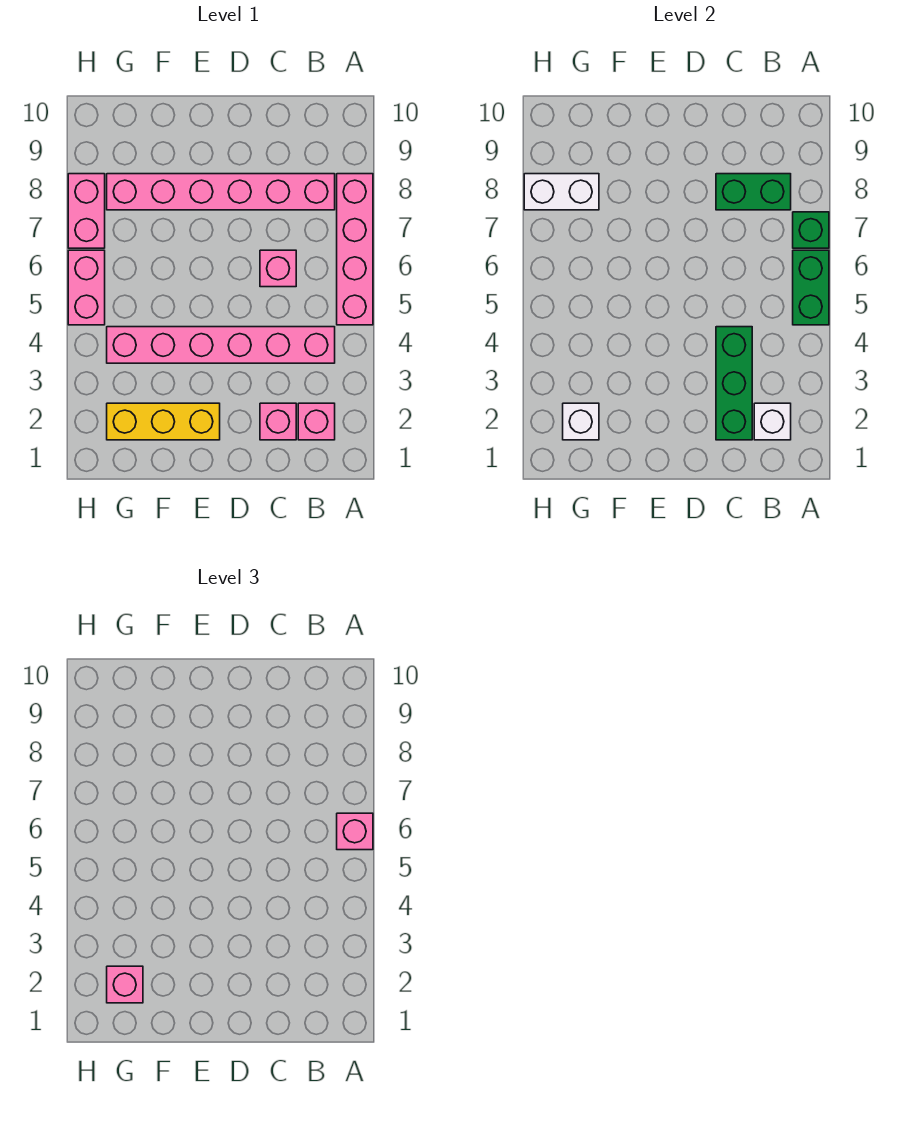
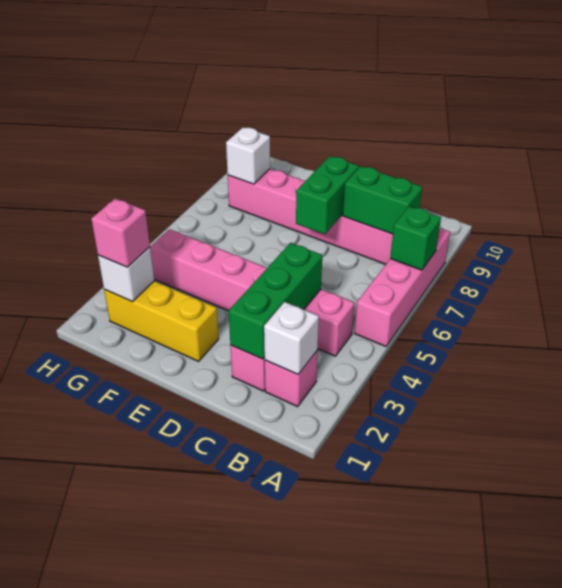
green 1x2 brick [793,250,829,325] -> green 1x2 brick moved to [296,156,359,234]
pink 1x1 brick [337,813,373,850] -> none
pink 1x1 brick [260,250,296,287] -> none
white 1x2 brick [524,174,599,210] -> white 1x1 brick [226,127,270,184]
pink 1x2 brick [68,250,105,325] -> none
pink 1x2 brick [68,174,105,248] -> none

